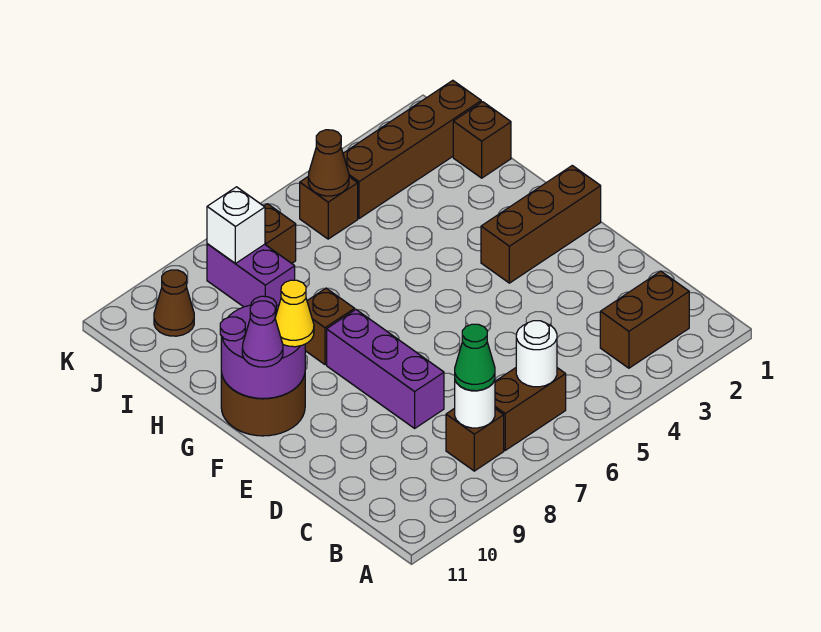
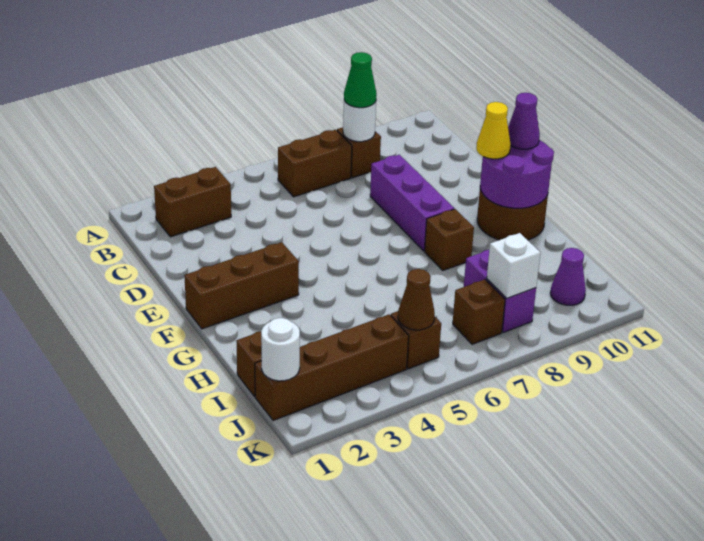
white 1x1 round brick [516,321,557,387] -> white 1x1 round brick moved to [261,318,300,381]
brown 1x1 cone [154,270,194,336] -> purple 1x1 cone [550,248,586,305]

